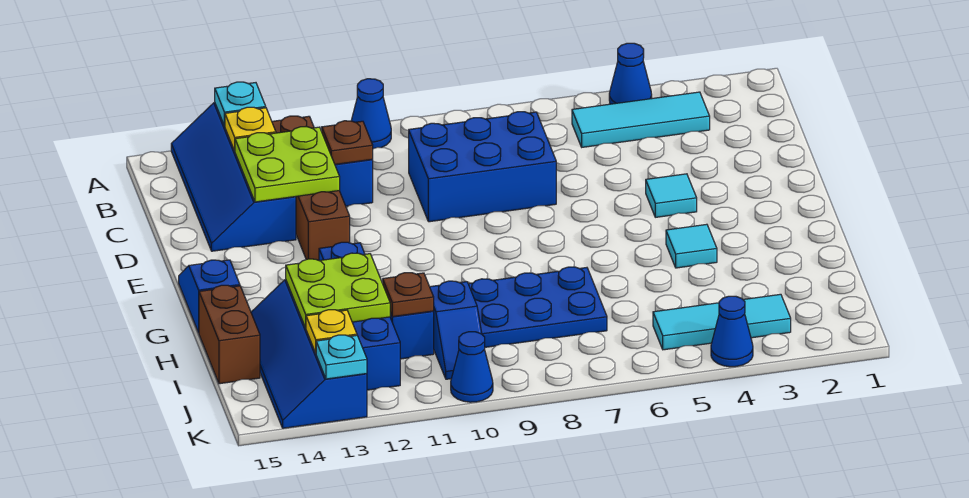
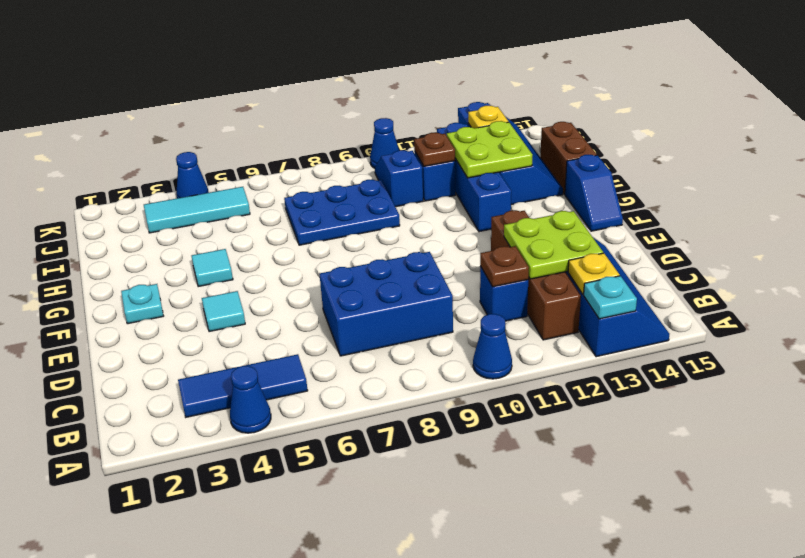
cyan 1x3 tile [572,92,710,147] -> blue 1x3 tile [178,354,308,417]
cyan 1x1 plate [316,335,367,379] -> cyan 1x1 plate moved to [121,284,163,324]

